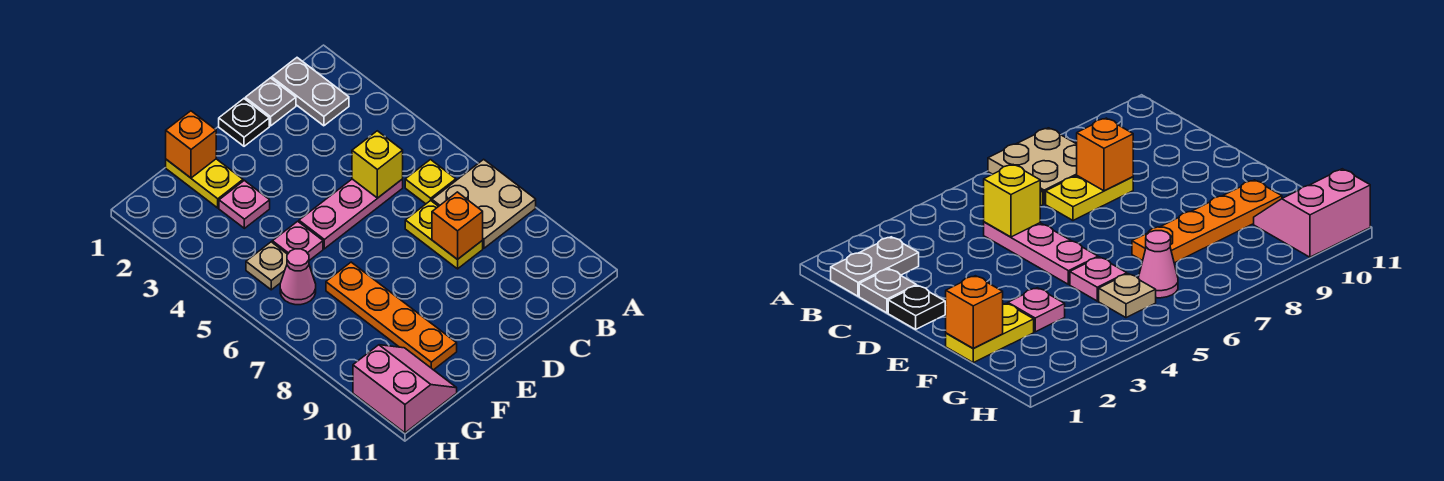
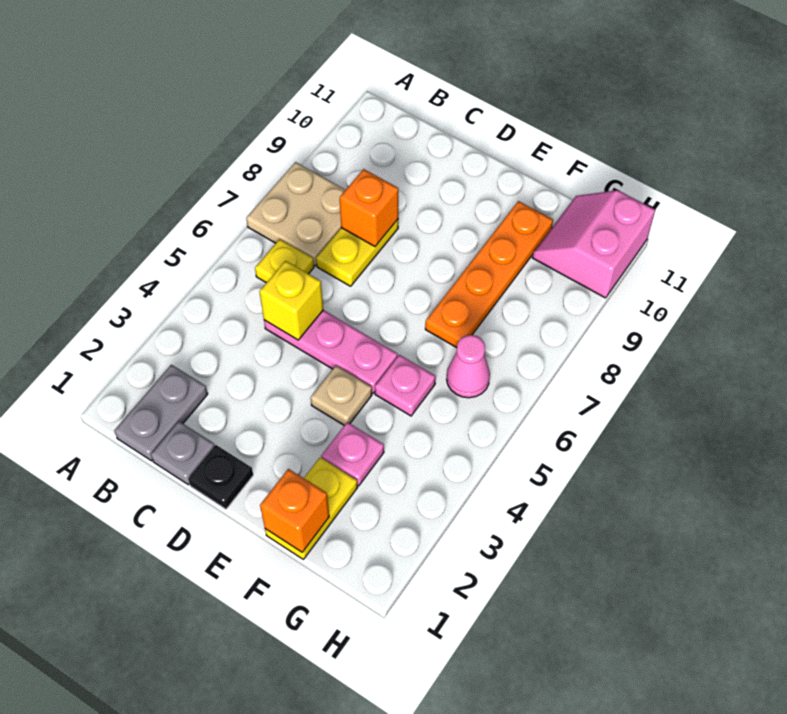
tan 1x1 plate [246,242,288,290] -> tan 1x1 plate moved to [311,366,372,425]

